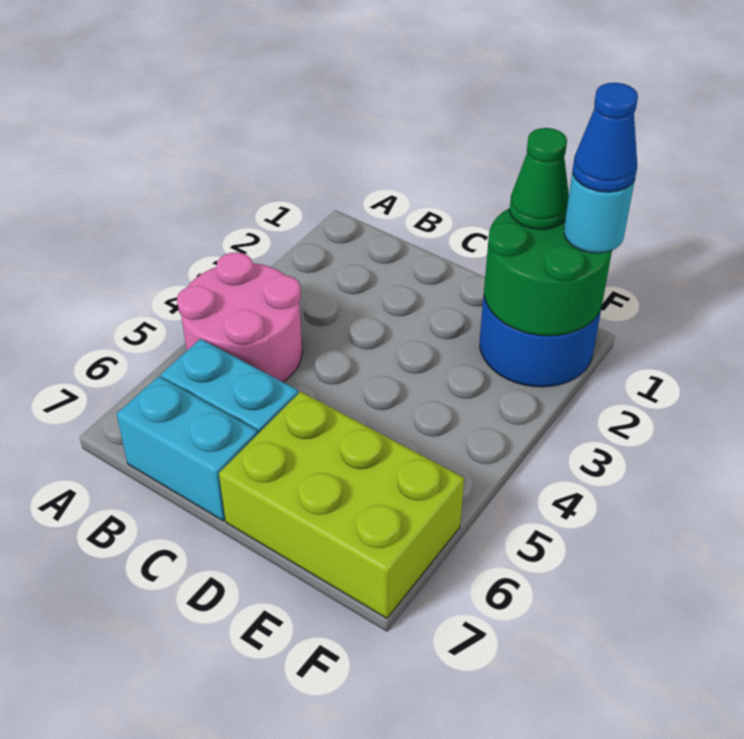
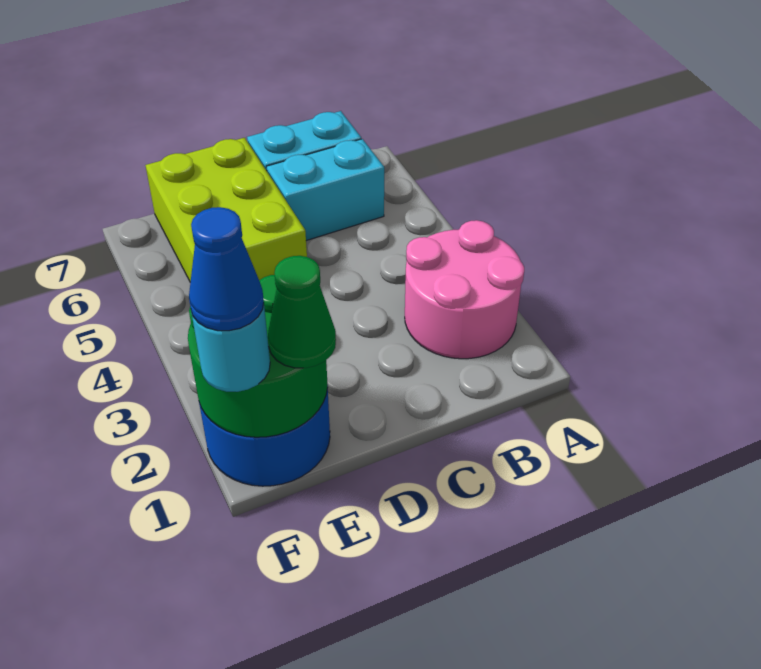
pink 2x2 round brick [177,252,302,382] -> pink 2x2 round brick moved to [405,220,524,359]
lime 2x3 brick [219,392,464,618] -> lime 2x3 brick turned to [146,138,307,282]

